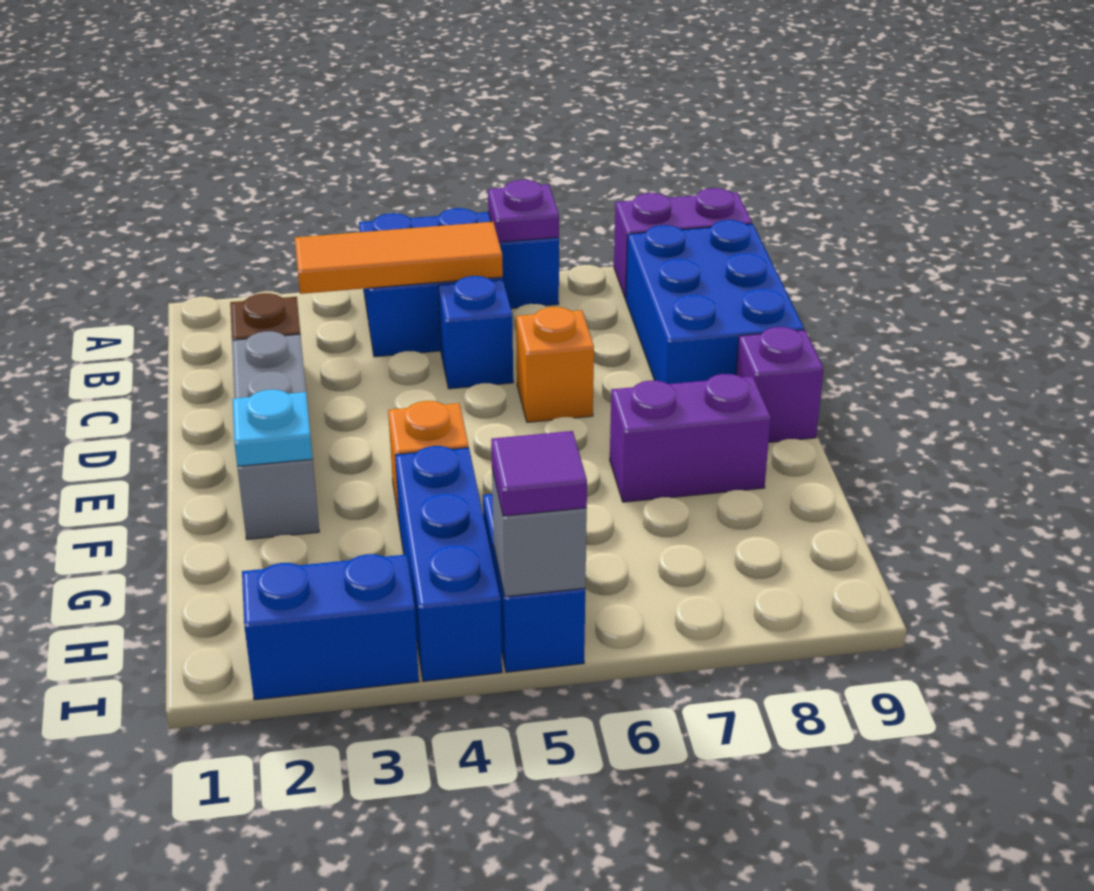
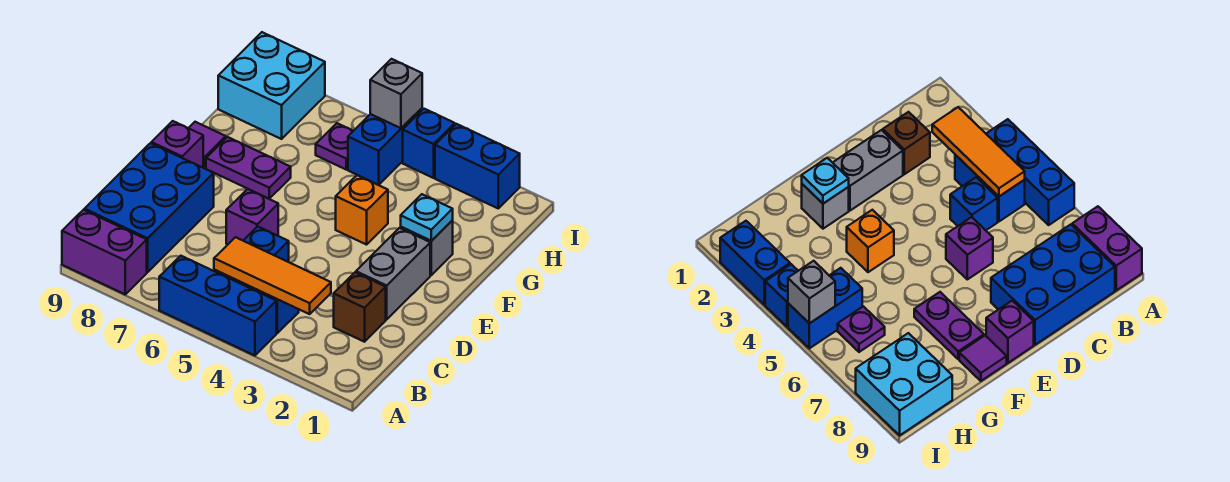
purple 1x1 plate [488,180,559,242] -> purple 1x1 plate moved to [316,123,353,169]
orange 1x1 brick [516,307,594,422] -> purple 1x1 brick [226,189,278,245]
purple 1x2 brick [610,374,771,502] -> purple 1x2 plate [206,137,291,199]
blue 1x3 brick [395,446,502,681] -> blue 1x1 brick [403,109,455,178]
none -> cyan 2x2 brick [218,32,325,139]
purple 1x1 tile [491,431,587,516] -> purple 1x1 tile moved to [189,122,226,168]

